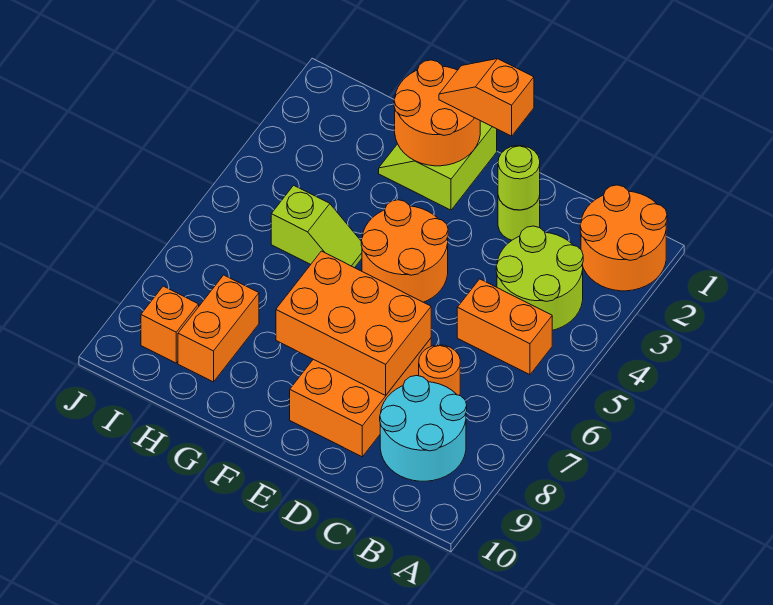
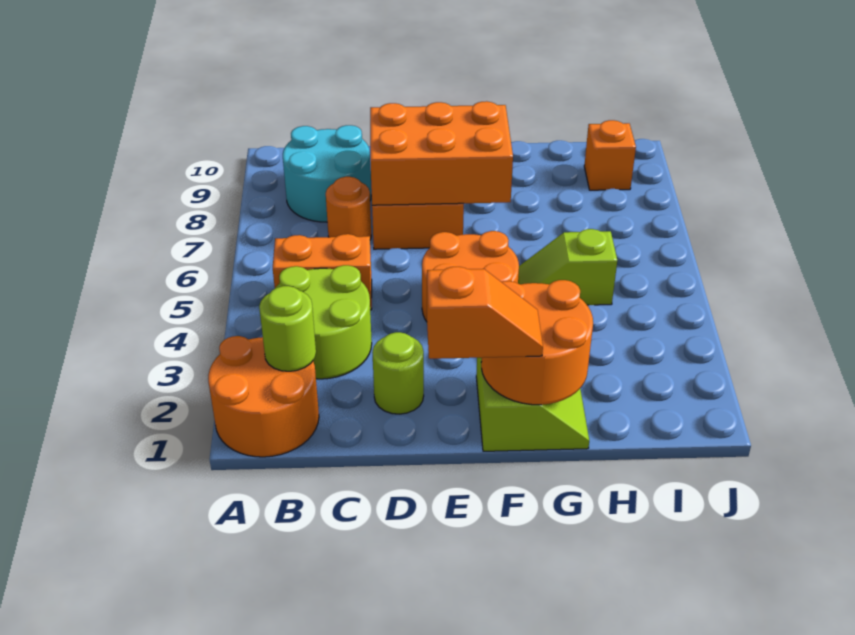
lime 1x1 round brick [498,145,540,210] -> lime 1x1 round brick moved to [259,286,316,371]
orange 1x2 brick [178,275,259,382] -> none

